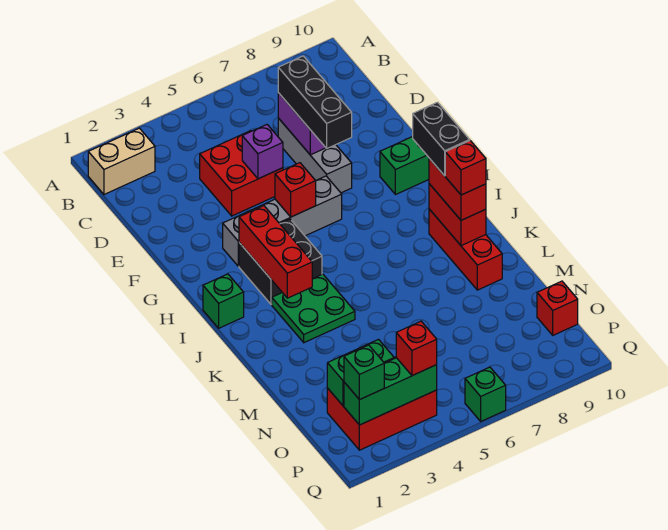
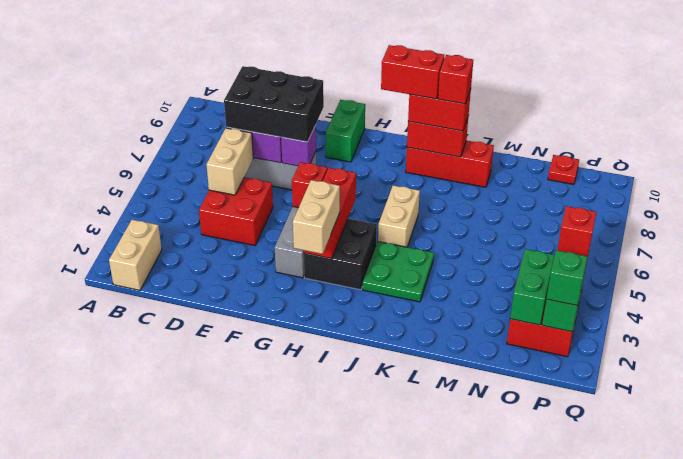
none -> tan 1x2 brick [206,128,253,195]
black 1x3 brick [278,56,352,148] -> black 2x3 brick [224,66,324,142]
purple 1x1 brick [242,125,283,179] -> purple 1x1 brick moved to [281,125,316,166]
none -> tan 1x2 brick [293,180,340,254]
red 1x3 brick [239,206,312,298] -> red 1x3 brick turned to [304,168,356,259]
green 1x1 brick [203,274,244,328] -> none
black 1x2 brick [413,102,470,176] -> red 1x2 brick [381,45,444,99]
none -> tan 1x2 brick [378,185,420,247]
red 1x1 brick [537,281,578,335] -> red 1x1 plate [548,155,579,184]
green 1x1 brick [465,367,506,421] -> none

